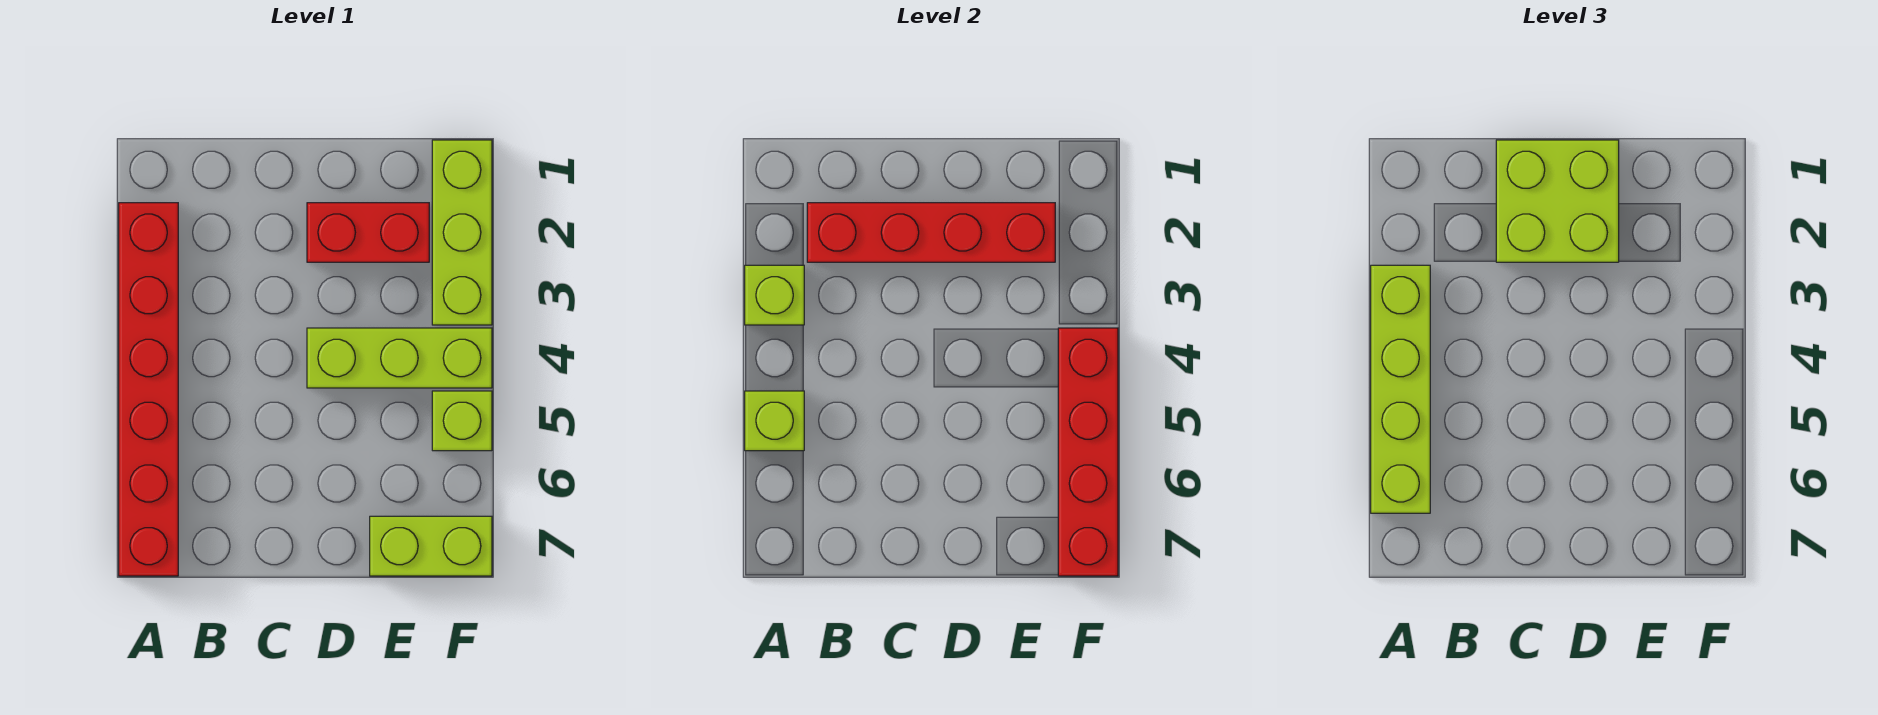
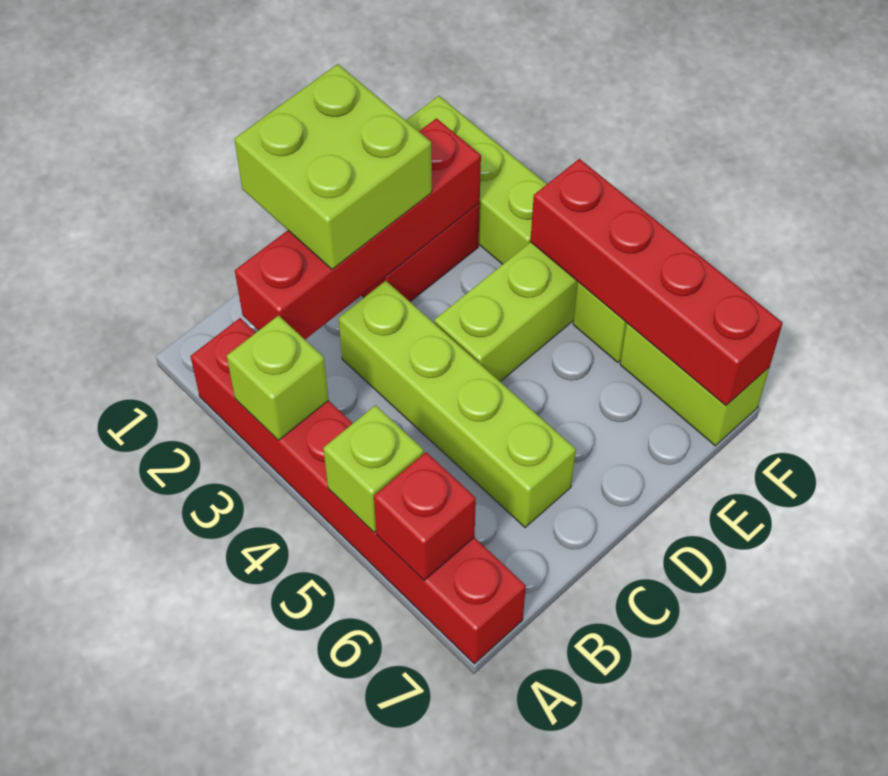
lime 1x4 brick [1371,265,1430,513] -> lime 1x4 brick moved to [339,281,576,528]
none -> red 1x1 brick [374,452,476,580]
lime 1x2 brick [370,516,492,576] -> lime 1x2 brick turned to [620,323,770,446]

